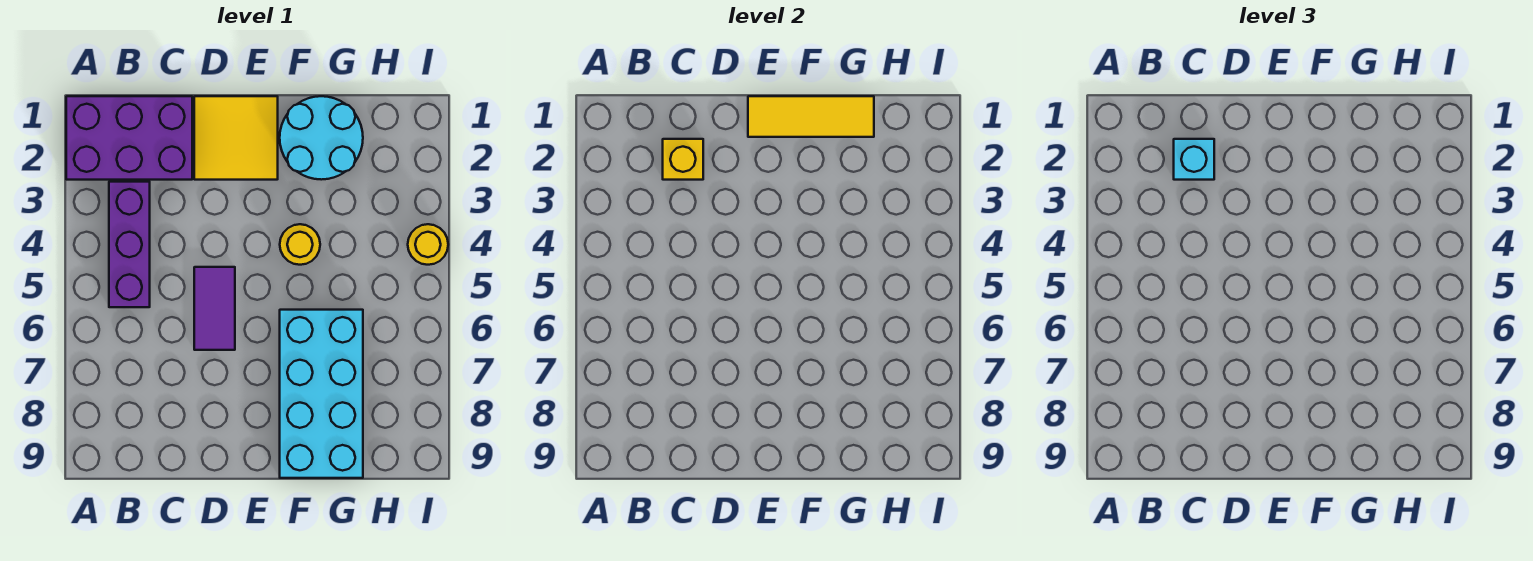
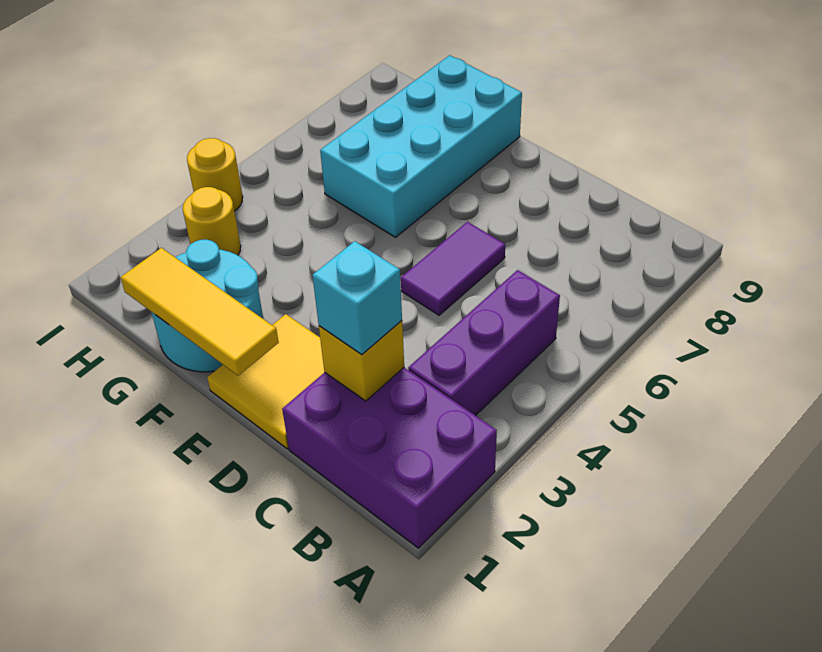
yellow 1x1 round brick [280,224,320,265] -> yellow 1x1 round brick moved to [183,187,241,255]

